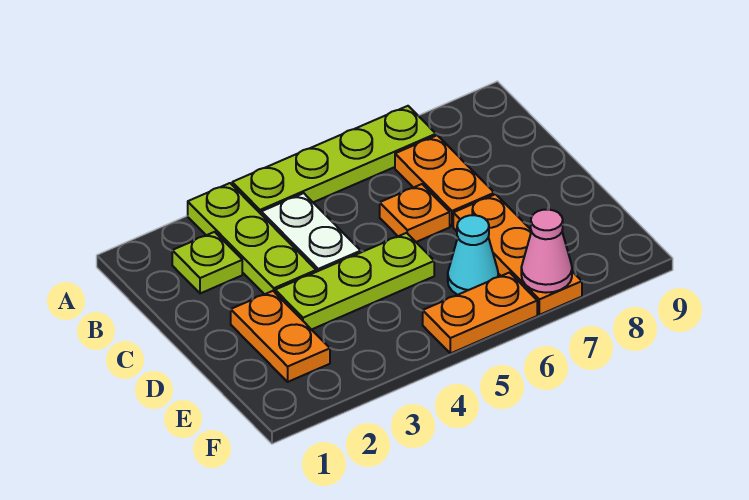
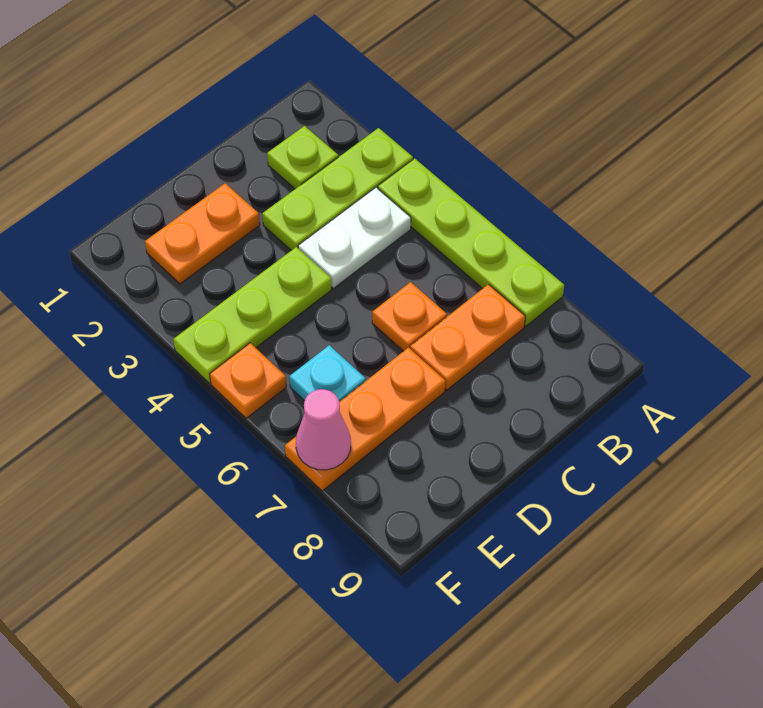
lime 1x3 plate [275,233,434,330] -> lime 1x3 plate turned to [173,247,332,383]
cyan 1x1 cone [448,215,498,295] -> cyan 1x1 plate [289,345,366,402]
orange 1x2 plate [423,273,537,353] -> orange 1x1 plate [210,343,286,418]

